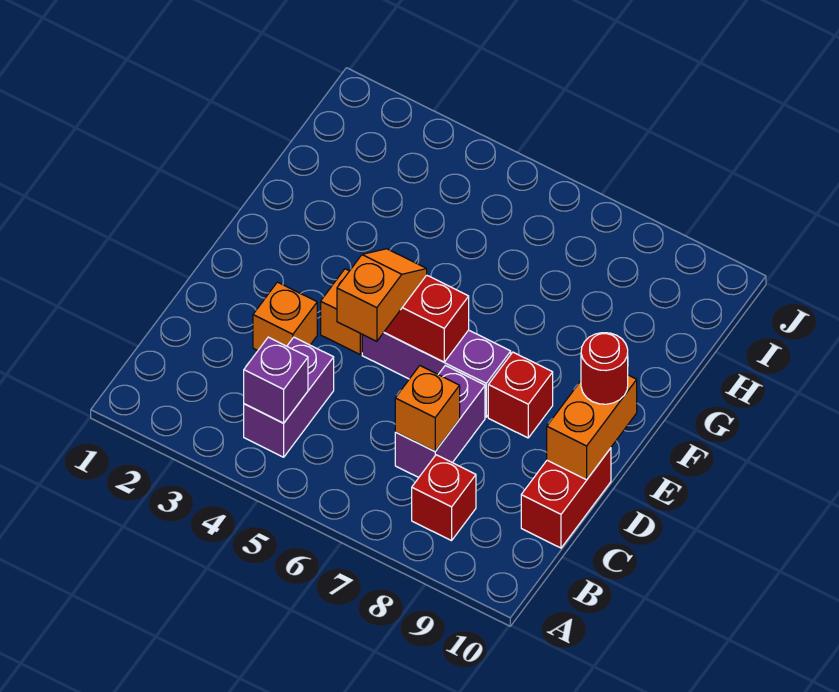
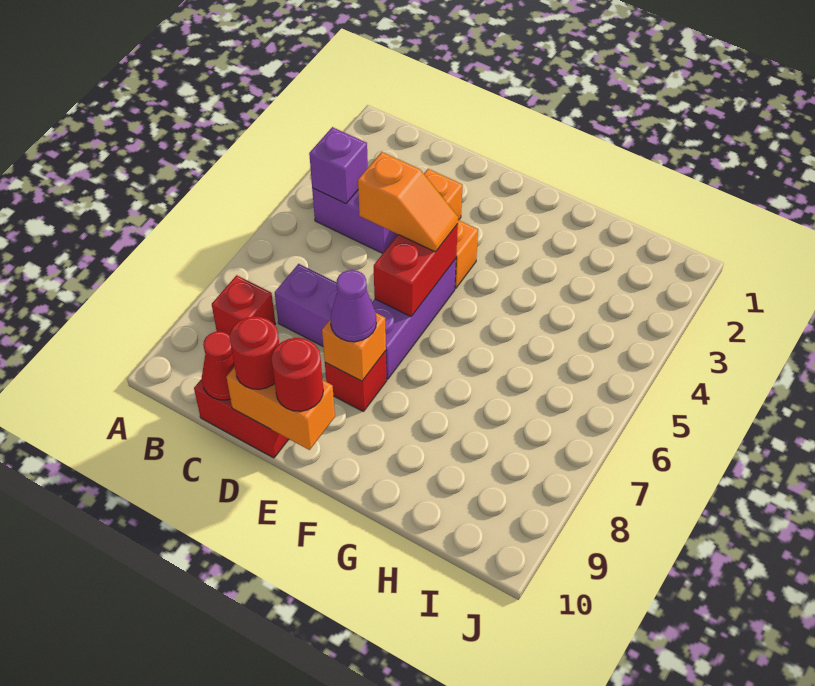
orange 1x1 brick [395,366,460,451] -> orange 1x1 brick moved to [322,313,386,381]
none -> red 1x1 cone [202,331,235,400]
none -> red 1x1 round brick [230,316,279,389]
none -> purple 1x1 cone [330,270,376,342]

